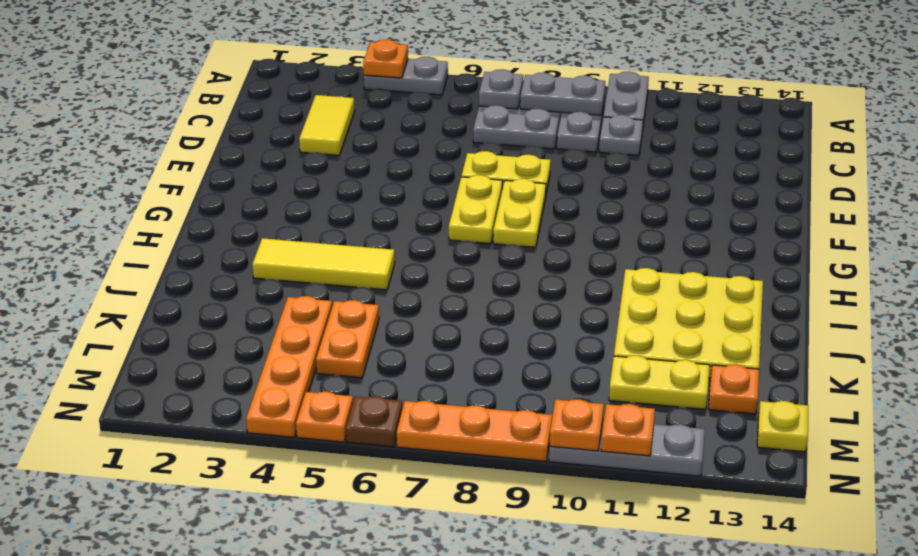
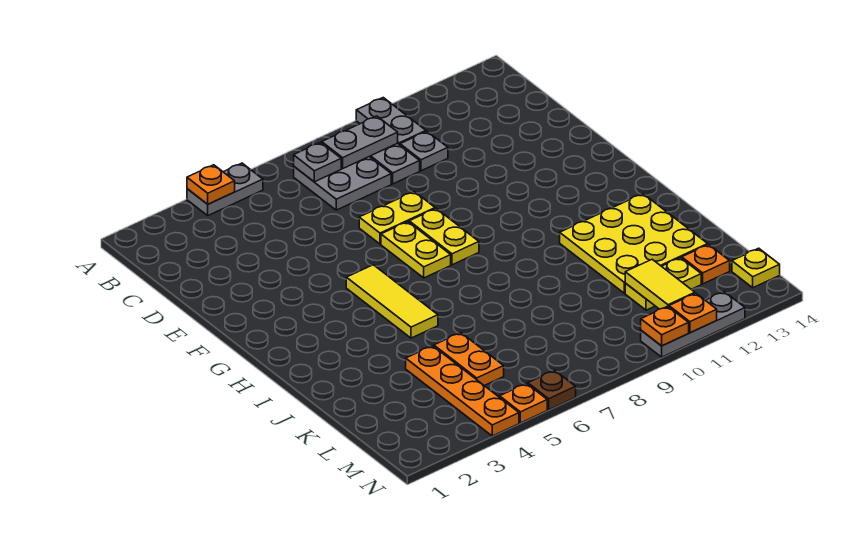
yellow 1x2 tile [299,95,355,155] -> yellow 1x2 tile moved to [625,259,695,309]
yellow 1x3 tile [252,238,395,290] -> yellow 1x3 tile turned to [346,265,438,338]
orange 1x3 plate [397,401,552,461] -> none

